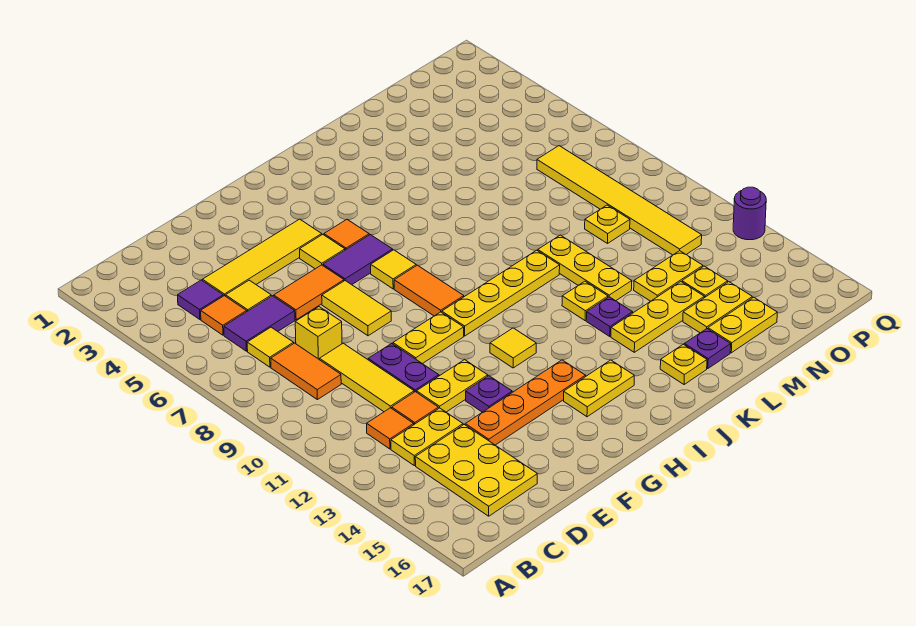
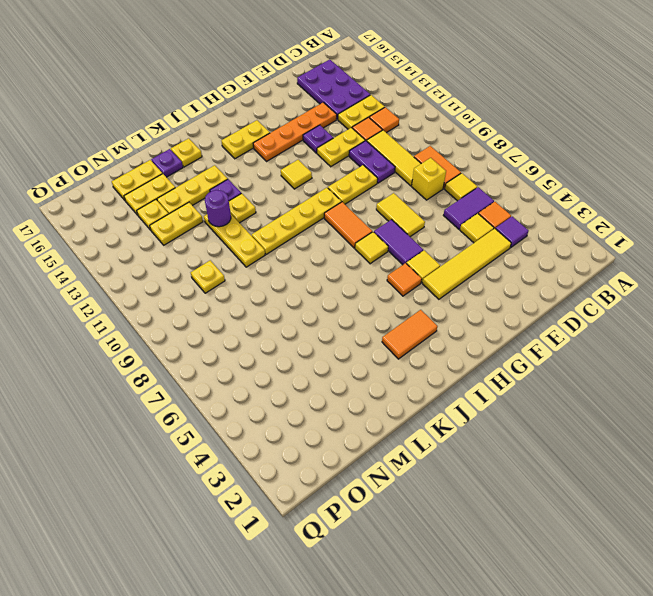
yellow 2x3 plate [415,425,537,516] -> purple 2x3 plate [297,60,370,119]
orange 1x2 tile [274,265,344,320] -> orange 1x2 tile moved to [382,310,437,359]
purple 1x2 tile [323,235,393,285] -> purple 1x2 tile turned to [374,220,423,265]
yellow 1x6 tile [537,146,702,255] -> none
purple 1x1 round brick [733,187,766,240] -> purple 1x1 round brick moved to [205,190,231,227]

